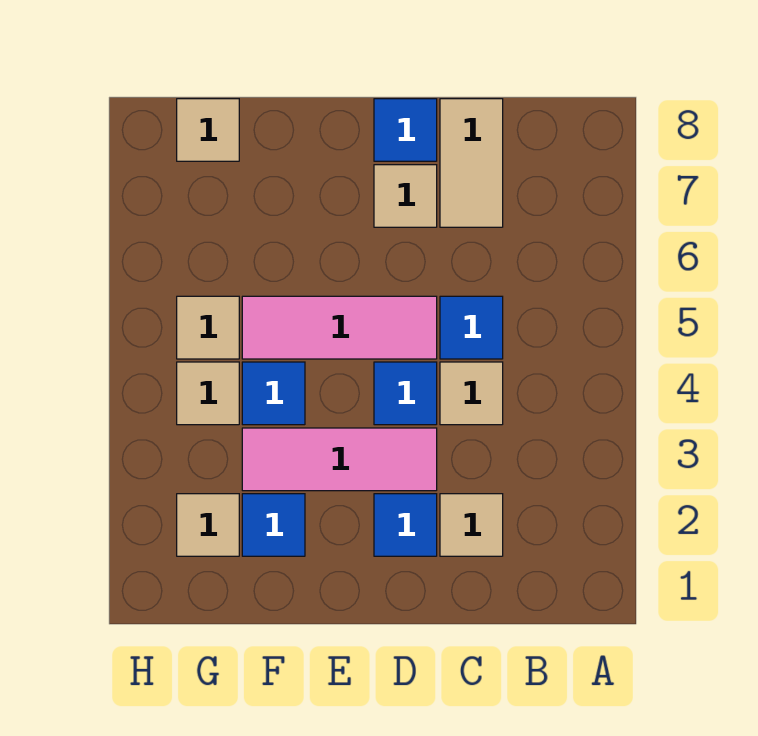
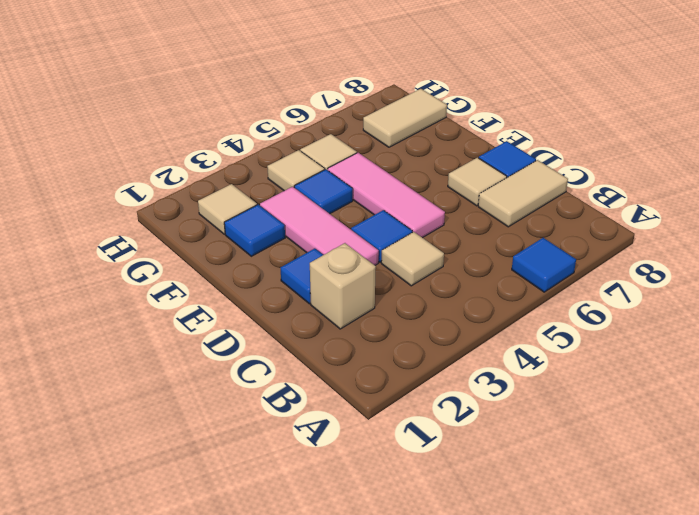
tan 1x1 tile [440,494,503,556] -> tan 1x1 brick [310,243,376,329]
blue 1x1 tile [440,296,503,359] -> blue 1x1 tile moved to [512,238,576,292]
tan 1x1 tile [177,99,239,161] -> tan 1x2 tile [363,89,447,147]

